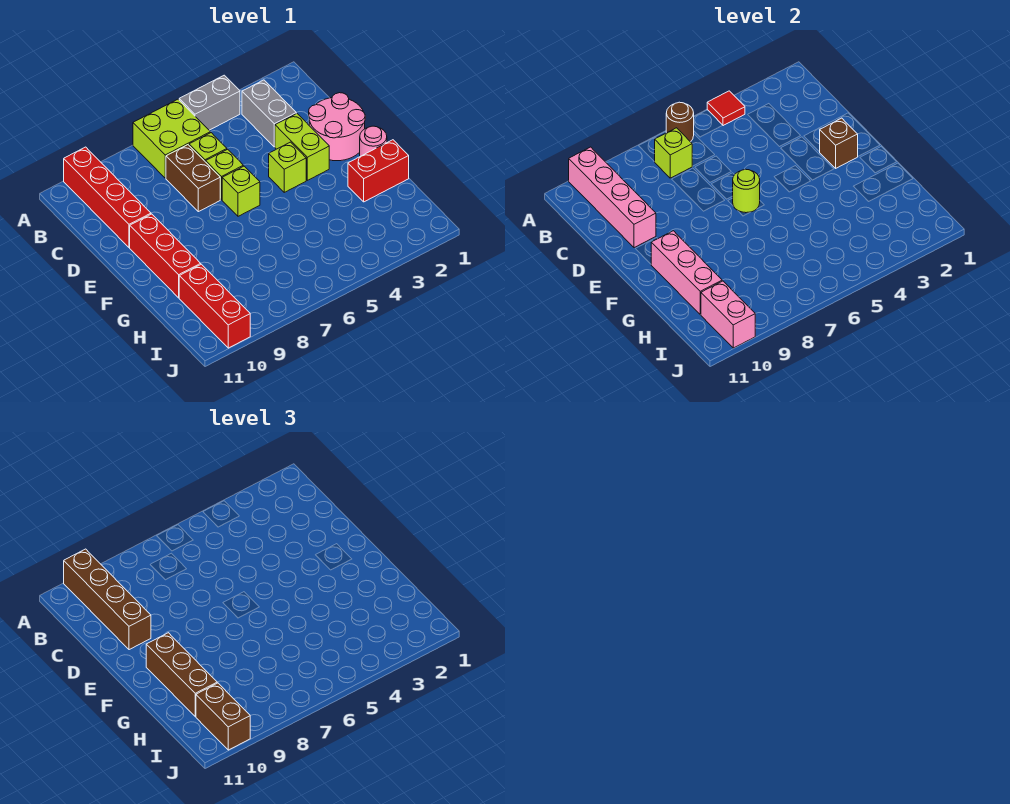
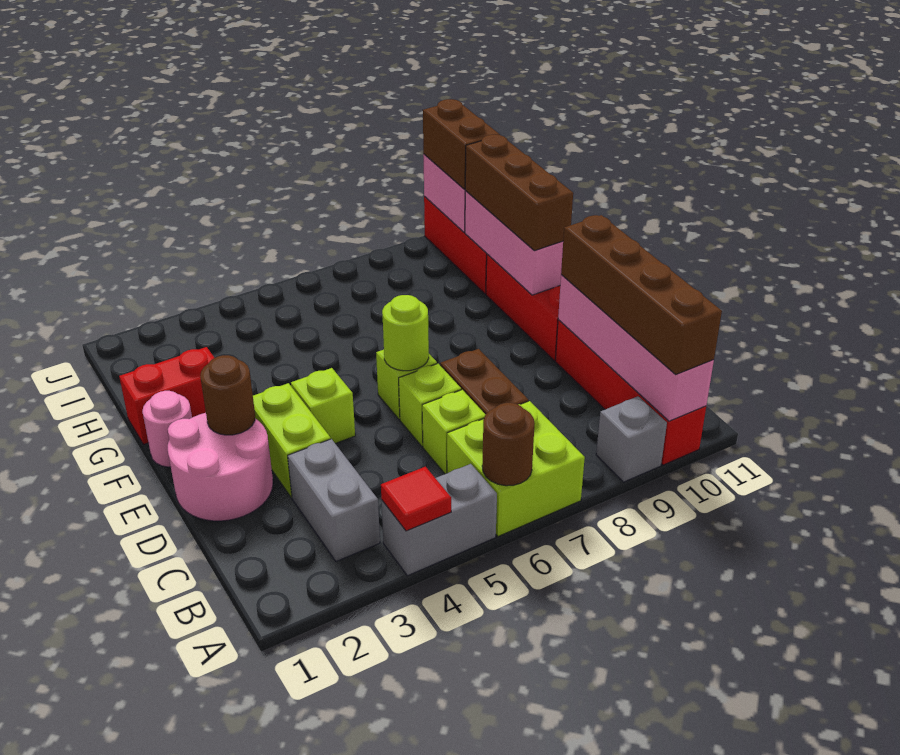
none -> grey 1x1 brick [596,396,667,482]
lime 1x1 brick [655,128,692,178] -> none
brown 1x1 brick [820,118,858,168] -> brown 1x1 round brick [200,355,255,435]

